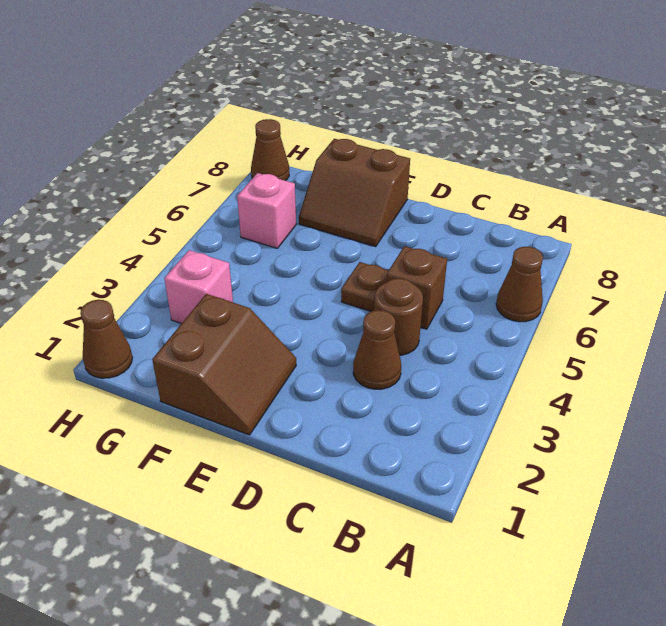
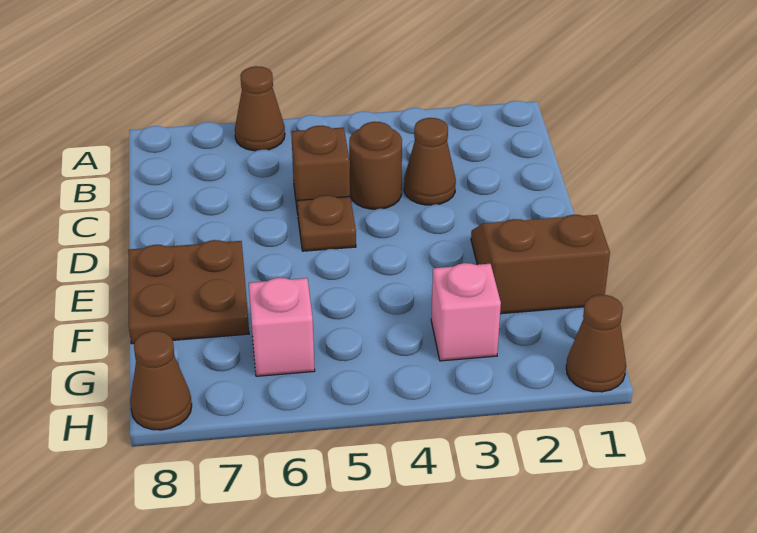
brown 2x2 slope [299,139,410,247] -> brown 2x2 plate [128,240,249,344]

